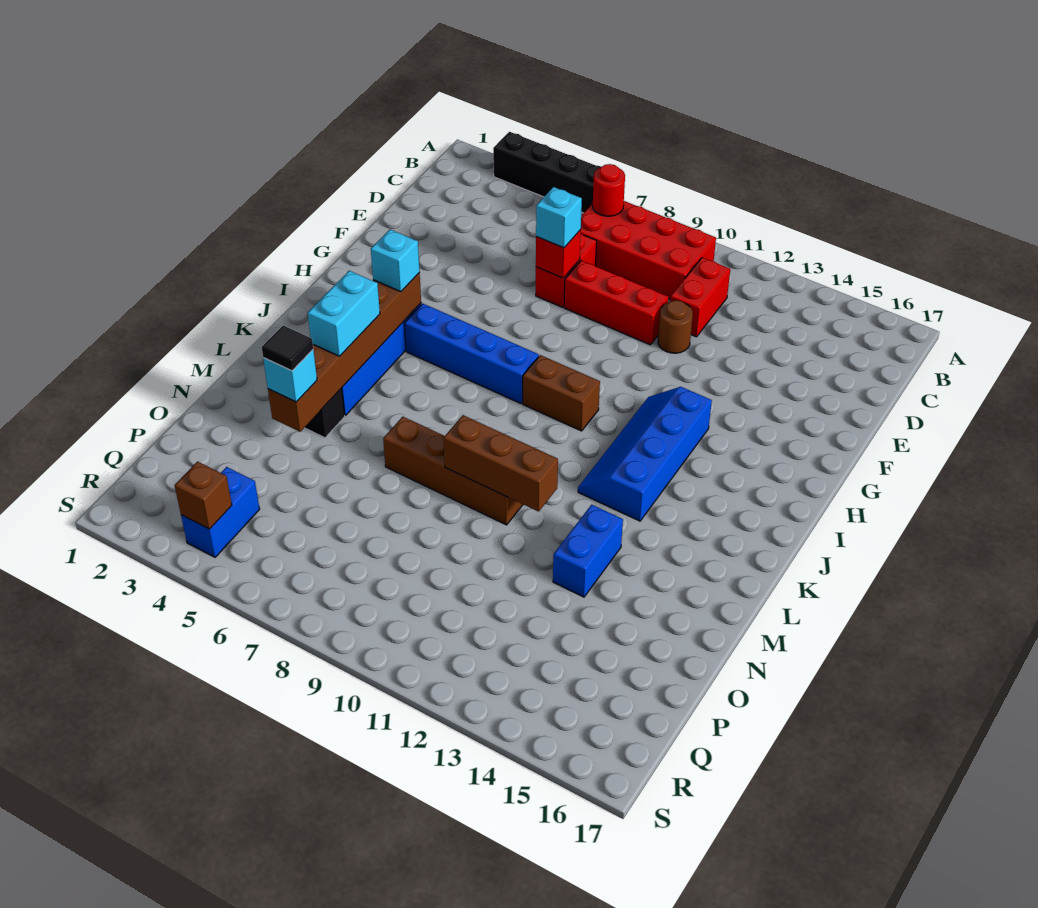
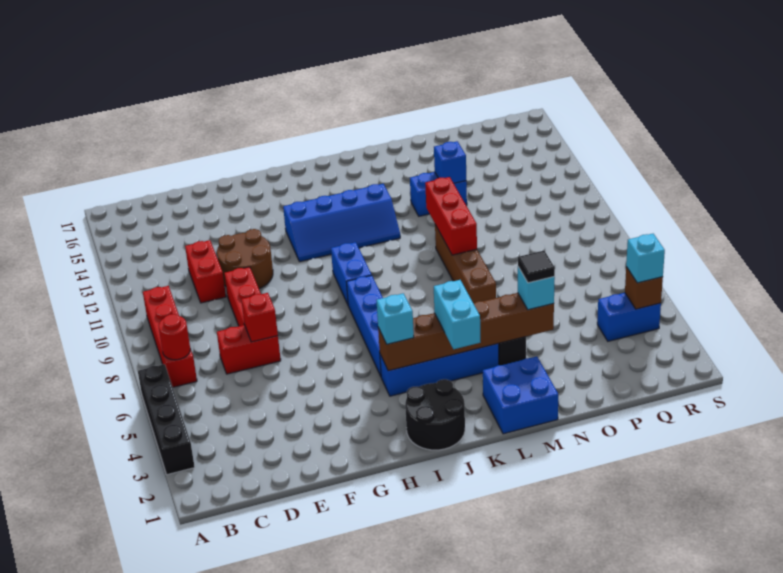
red 2x4 brick [581,201,716,299] -> red 1x4 brick [143,286,197,387]
red 1x2 brick [670,258,730,337] -> red 1x2 brick turned to [185,240,226,303]
cyan 1x1 brick [536,187,582,248] -> cyan 1x1 brick moved to [626,234,665,283]
brown 1x1 round brick [658,300,693,353] -> brown 2x2 round brick [217,229,273,289]
none -> black 2x2 round brick [405,379,465,450]
brown 1x2 brick [523,355,600,431] -> blue 1x2 brick [331,242,371,304]
cyan 1x2 brick [308,271,380,356] -> cyan 1x2 brick turned to [434,280,480,349]
none -> blue 2x2 brick [483,356,558,434]
brown 1x3 brick [443,415,558,511] -> red 1x3 brick [425,177,477,255]
none -> blue 1x1 brick [434,141,466,183]

